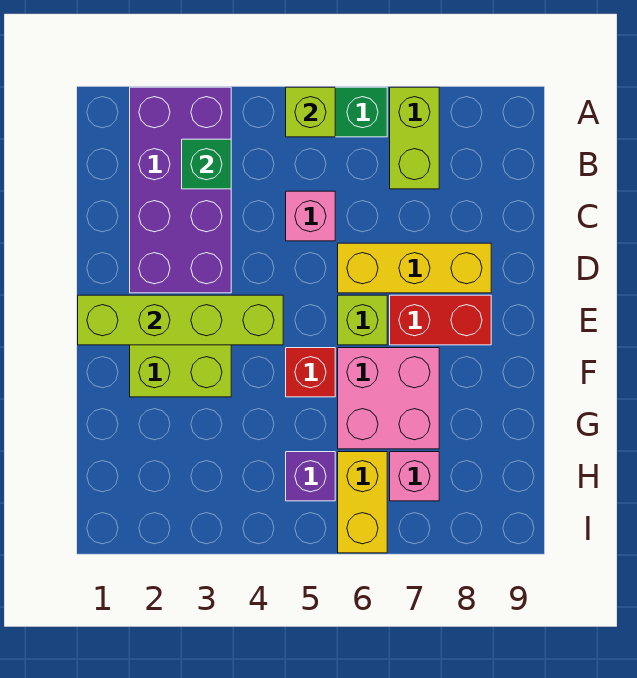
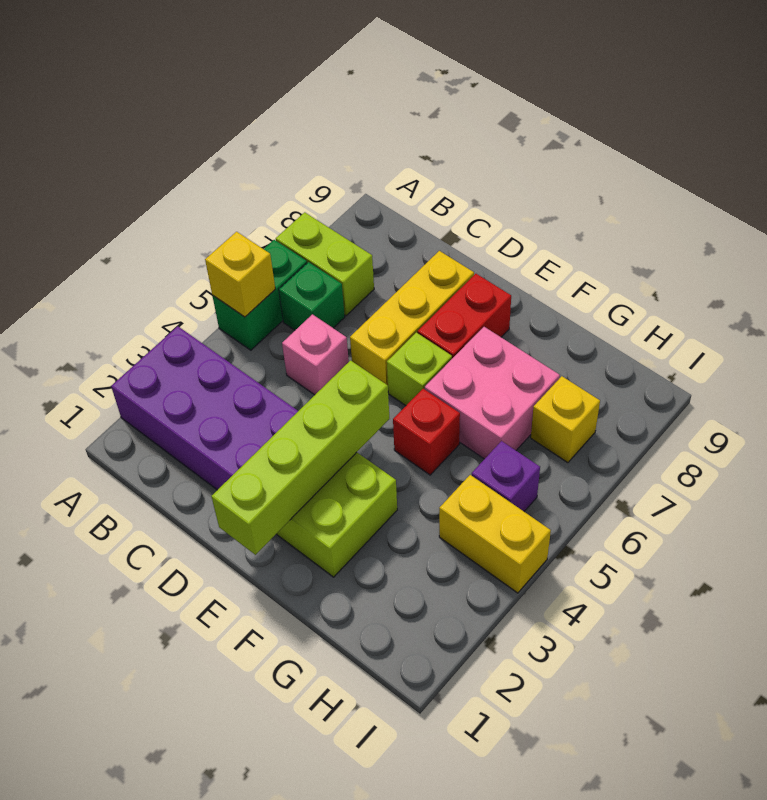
lime 1x1 brick [286,87,335,137] -> yellow 1x1 brick [205,232,275,317]
green 1x1 brick [182,139,231,189] -> green 1x1 brick moved to [279,262,345,330]
yellow 1x2 brick [338,452,387,553] -> yellow 1x2 brick moved to [439,475,551,593]
pink 1x1 brick [390,452,439,501] -> yellow 1x1 brick [531,376,600,463]

